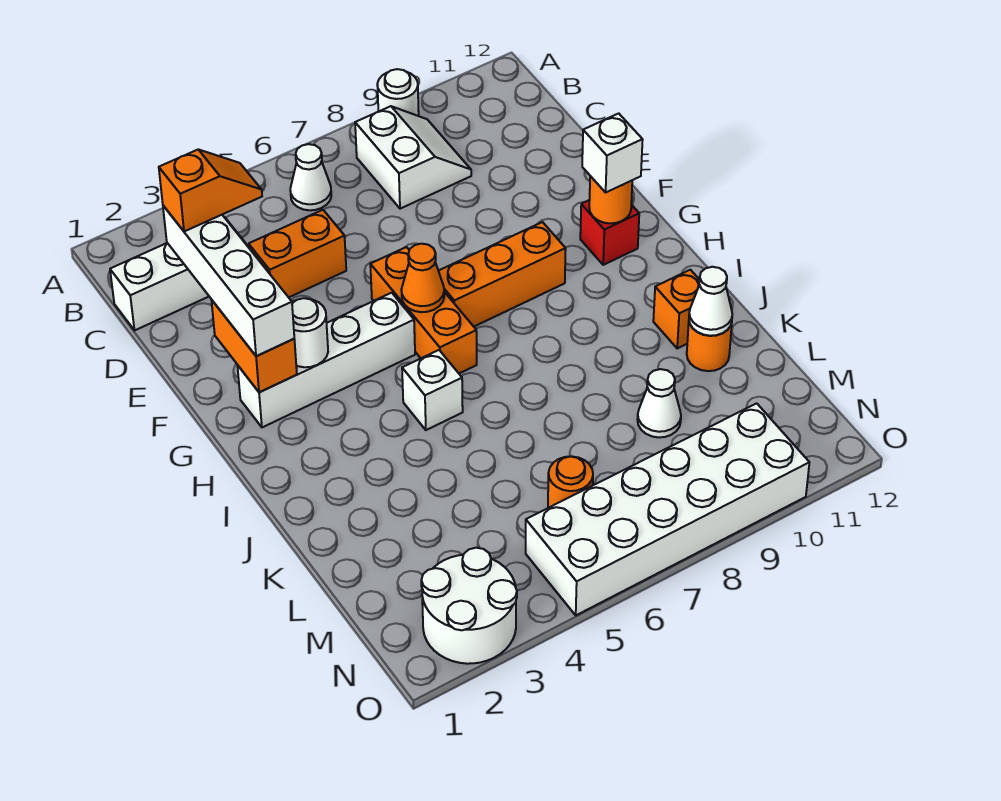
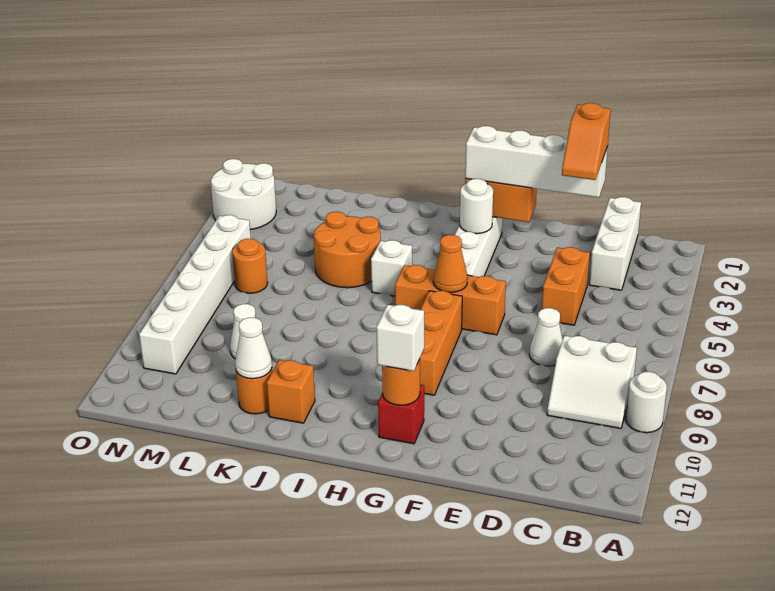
white 1x1 cone [290,144,331,210] -> white 1x1 cone moved to [529,308,563,366]
none -> orange 2x2 round brick [314,211,381,288]
white 2x6 brick [526,403,809,615] -> white 1x6 brick [139,215,251,374]

